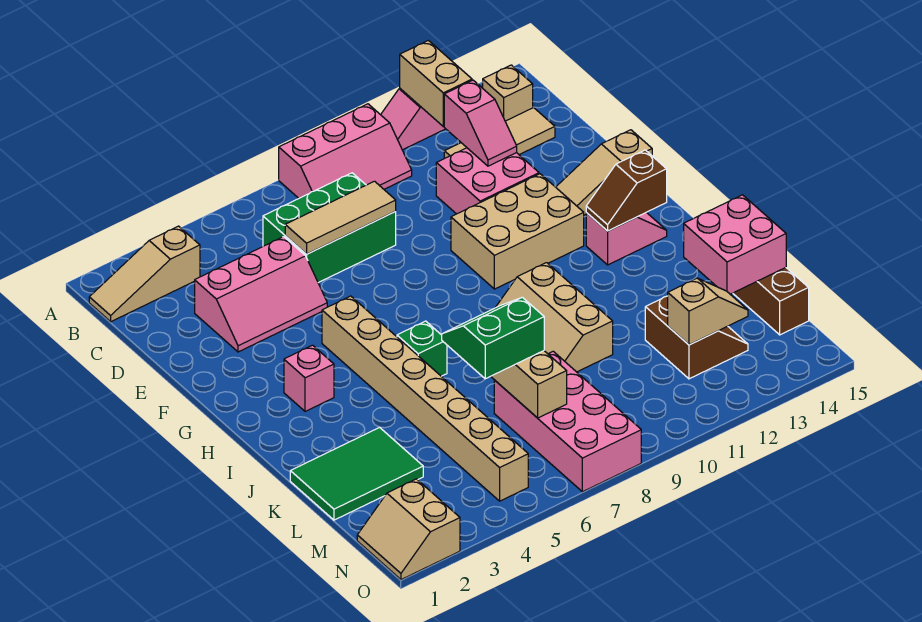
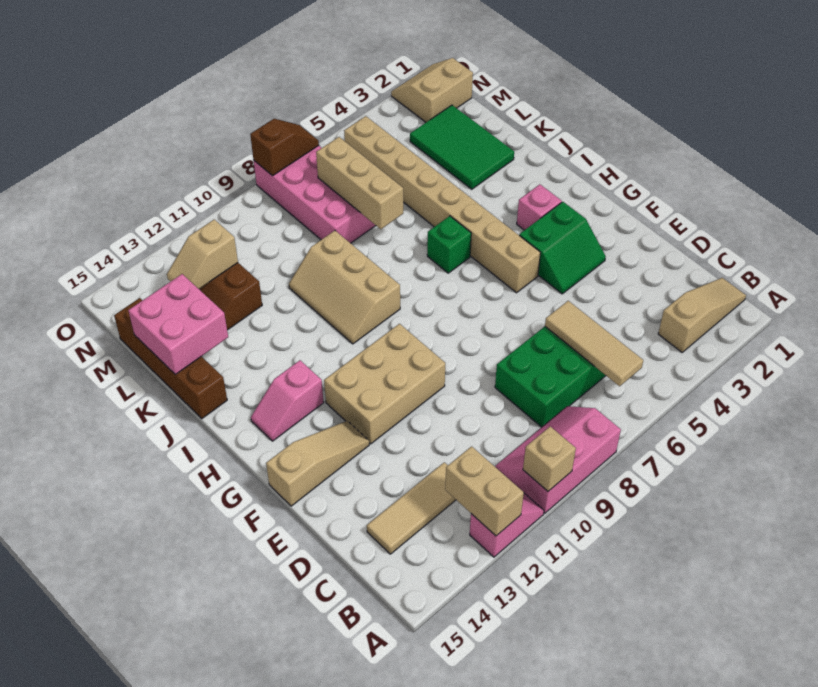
tan 1x1 brick [483,65,533,121] -> tan 1x1 brick moved to [523,426,576,491]
pink 1x2 slope [444,80,517,166] -> none
pink 2x3 slope [195,237,327,352] -> none
tan 1x3 tile [285,181,396,254] -> tan 1x3 tile turned to [545,301,643,386]
pink 2x2 brick [436,148,539,214] -> none
brown 1x2 slope [586,150,667,231] -> brown 1x2 slope moved to [250,119,319,176]
tan 2x3 slope [495,263,613,372] -> tan 2x3 slope turned to [289,231,400,344]
green 2x3 tile [290,428,423,520] -> green 2x3 tile turned to [410,105,514,189]
green 2x2 slope [442,297,544,379] -> green 2x2 slope moved to [519,202,606,294]
tan 2x2 slope [357,479,460,580] -> tan 2x2 slope turned to [391,58,473,122]

